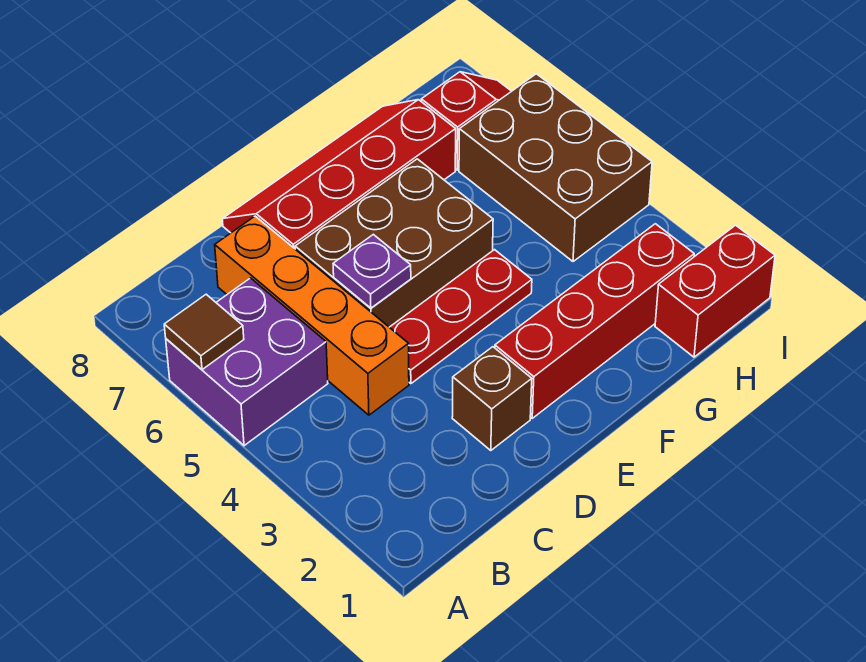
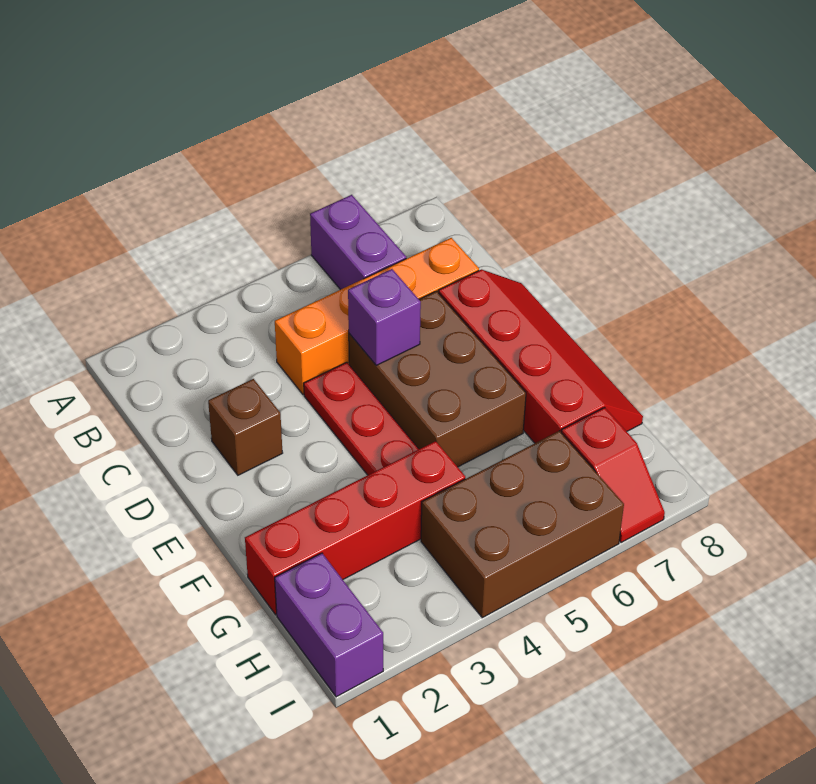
purple 2x2 brick [166,278,328,446] -> purple 1x2 brick [310,195,406,290]
brown 1x1 tile [164,294,244,370] -> none
purple 1x1 plate [333,234,411,308] -> purple 1x1 brick [348,269,421,365]
red 1x4 brick [495,224,694,418] -> red 1x4 brick turned to [245,441,465,615]
red 1x2 brick [655,225,775,357] -> purple 1x2 brick [275,553,383,697]

